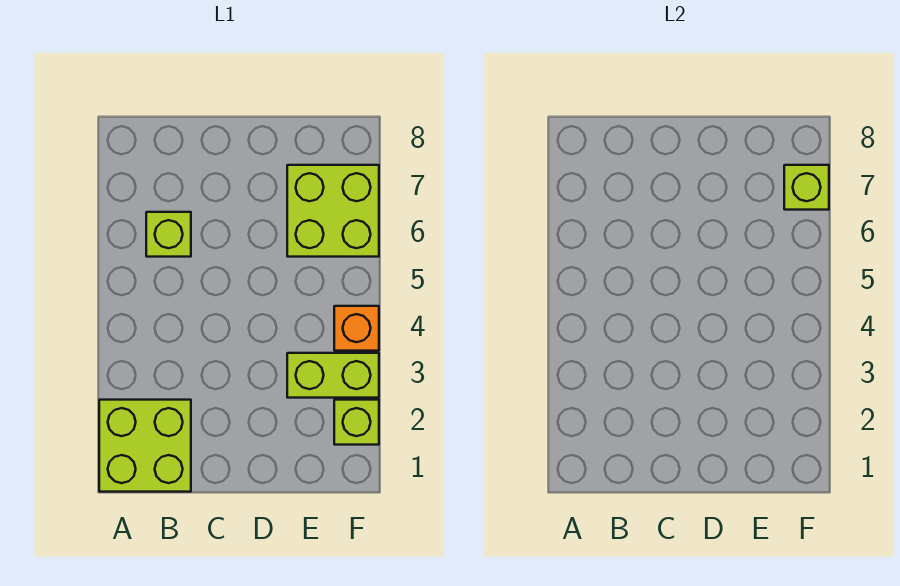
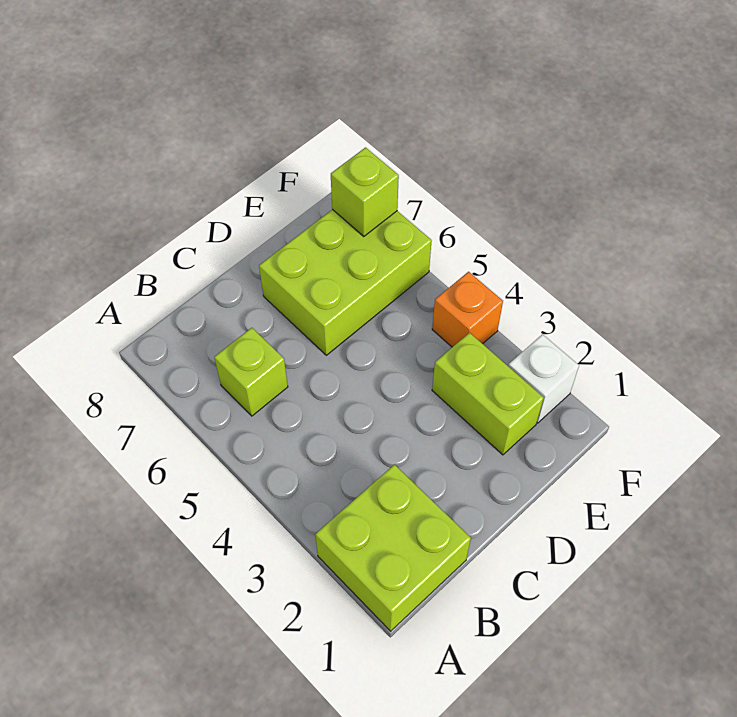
lime 1x2 brick [287,353,379,398] -> lime 1x2 brick turned to [432,333,544,455]
lime 2x2 brick [287,165,379,257] -> lime 2x3 brick [259,209,432,355]
lime 1x1 brick [334,400,379,445] -> white 1x1 brick [508,334,579,423]

